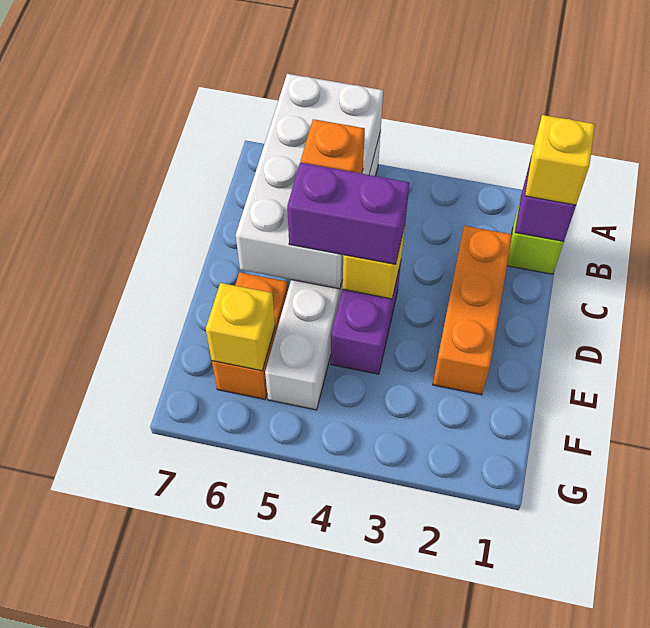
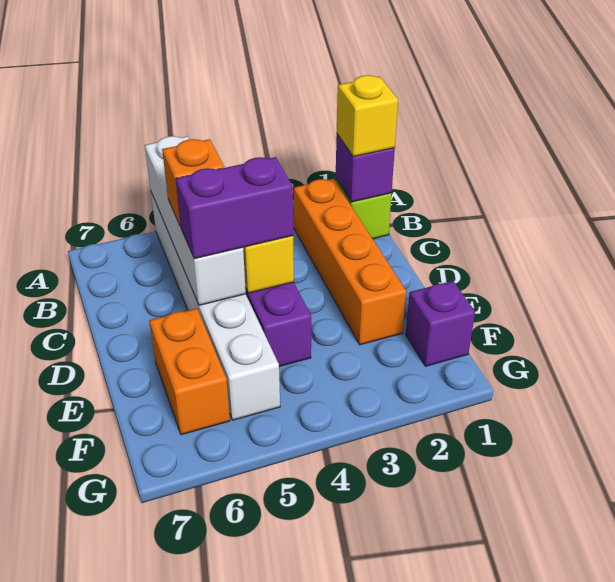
white 2x4 brick [236,74,383,289] -> white 1x4 brick [145,136,246,305]
orange 1x3 brick [433,226,512,395] -> orange 1x4 brick [294,179,406,345]
none -> purple 1x1 brick [406,281,475,366]
yellow 1x1 brick [206,283,275,371] -> none

